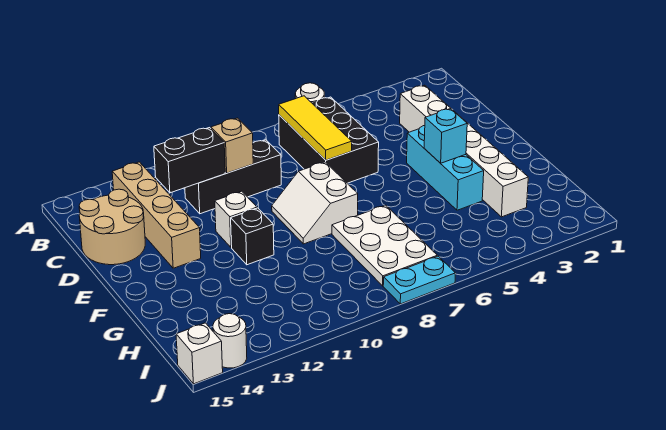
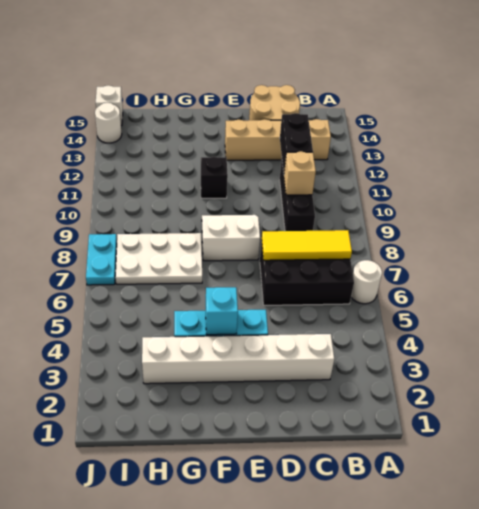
white 1x1 brick [215,191,257,247] -> none

